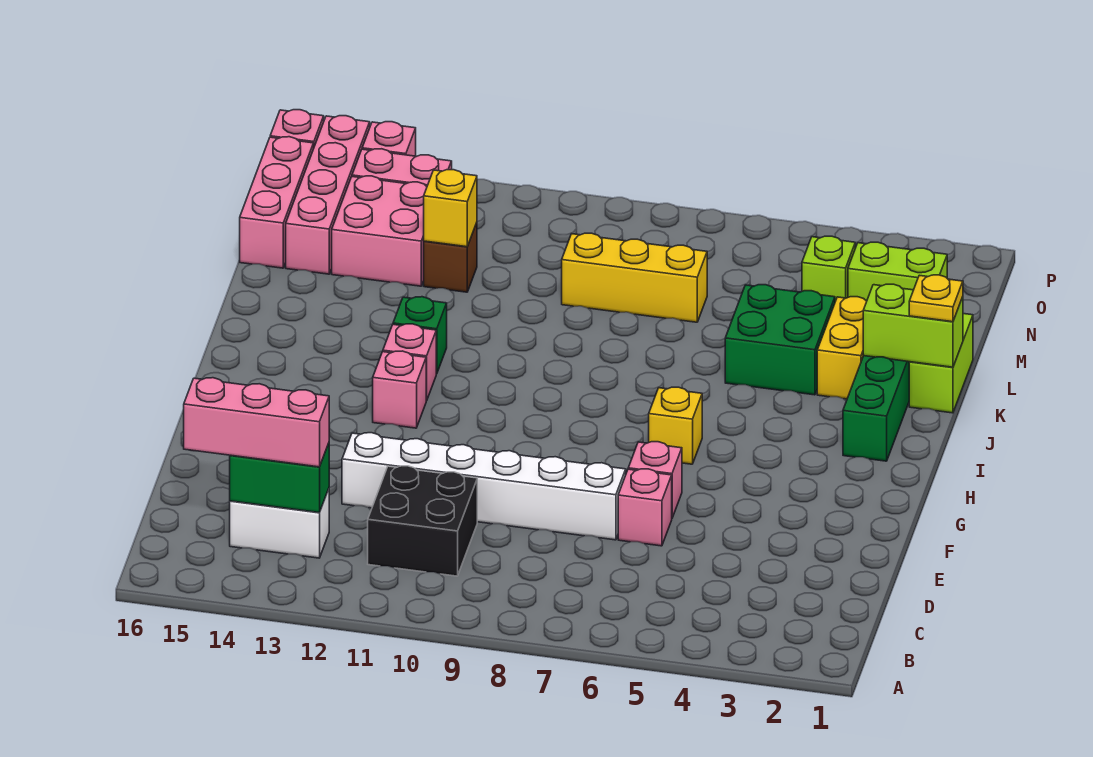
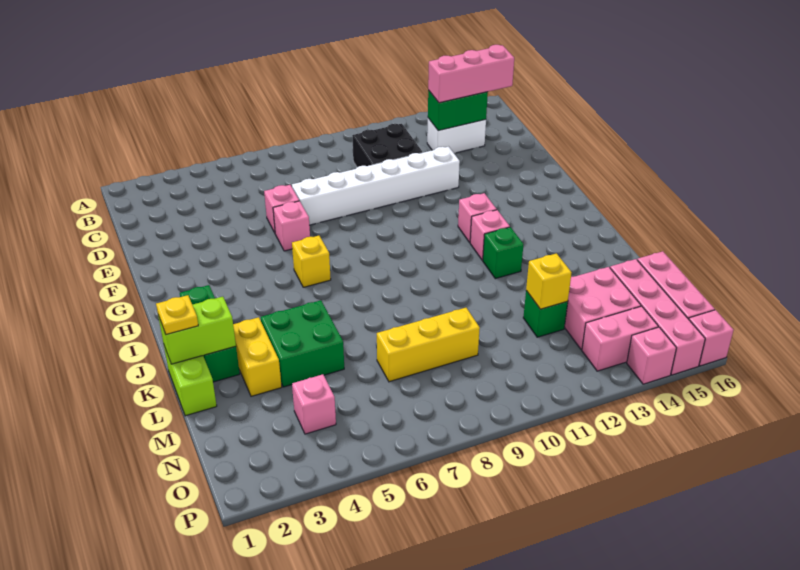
brown 1x1 brick [424,223,477,292] -> green 1x1 brick [523,291,568,337]
lime 1x2 brick [848,242,947,301] -> none
lime 1x1 brick [802,236,855,302] -> pink 1x1 brick [292,374,336,434]

